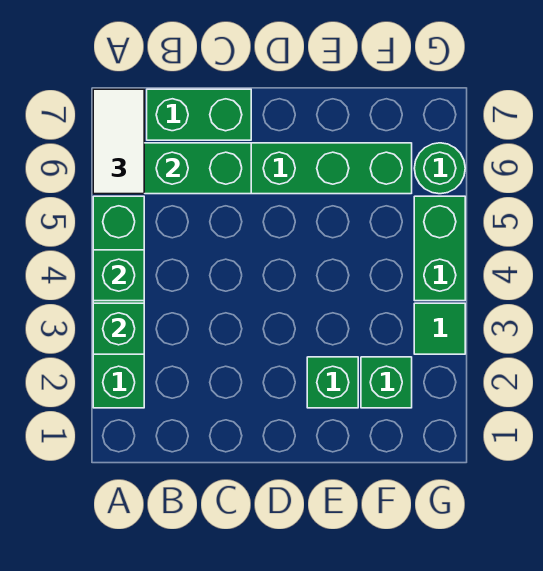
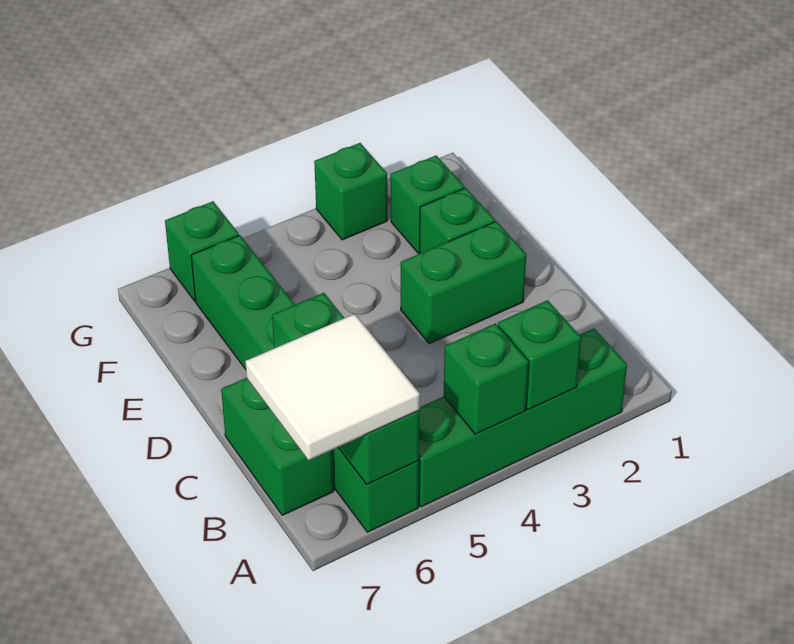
white 1x2 tile [93,89,144,194] -> white 2x2 tile [245,314,420,460]
green 1x1 tile [414,303,465,354] -> green 1x1 brick [314,143,387,240]
green 1x2 brick [414,196,465,301] -> green 1x2 brick moved to [401,221,526,344]
green 1x1 round brick [414,143,465,194] -> green 1x1 brick [165,201,239,301]

